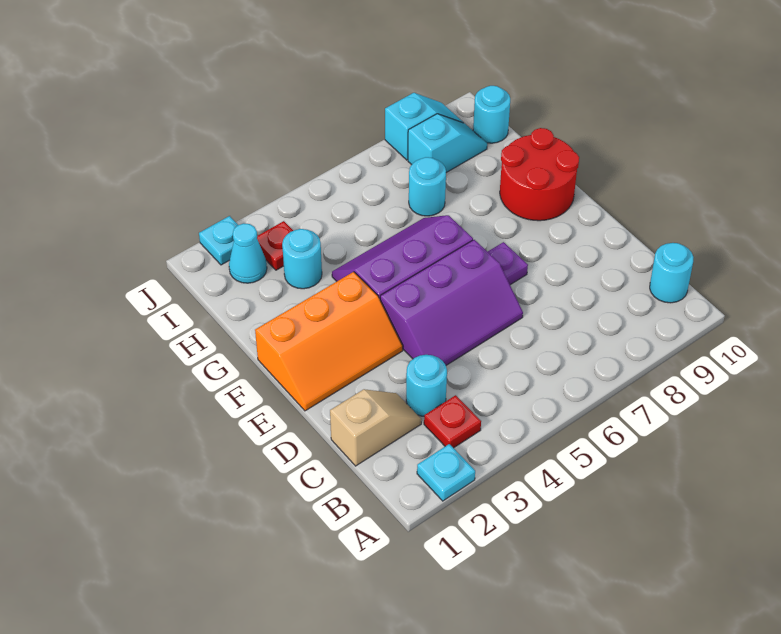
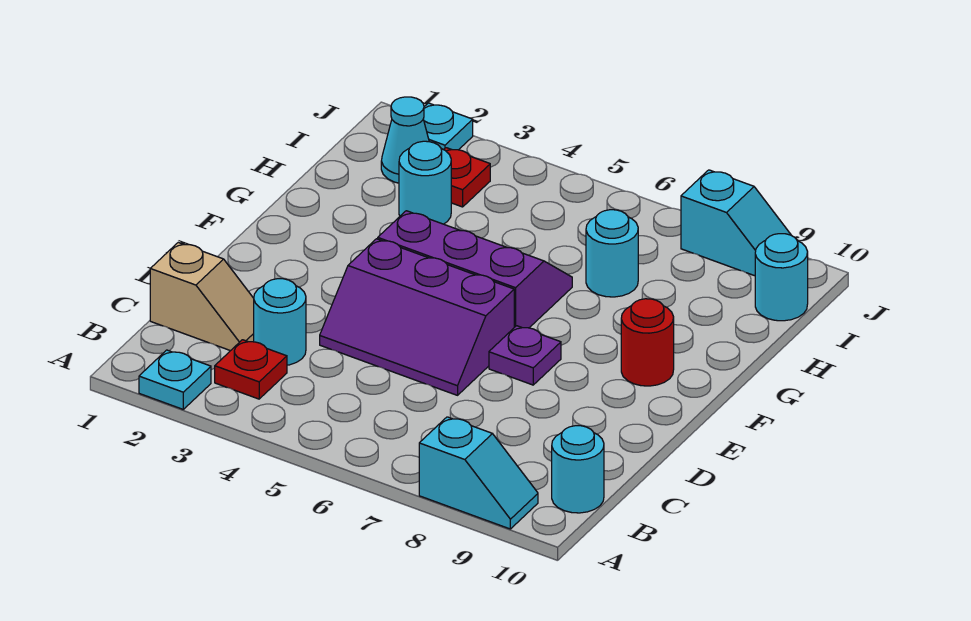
orange 2x3 slope [255,272,403,411] -> none
red 2x2 round brick [500,128,579,221] -> red 1x1 round brick [621,299,674,386]
cyan 1x2 slope [408,114,487,173] -> cyan 1x2 slope moved to [419,417,538,529]

